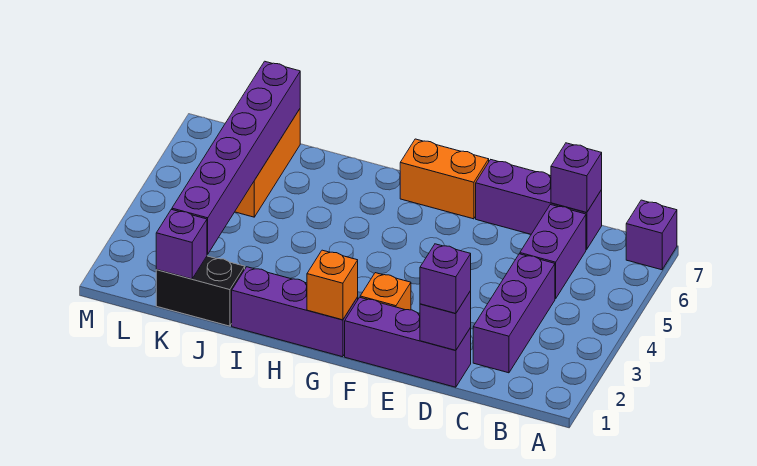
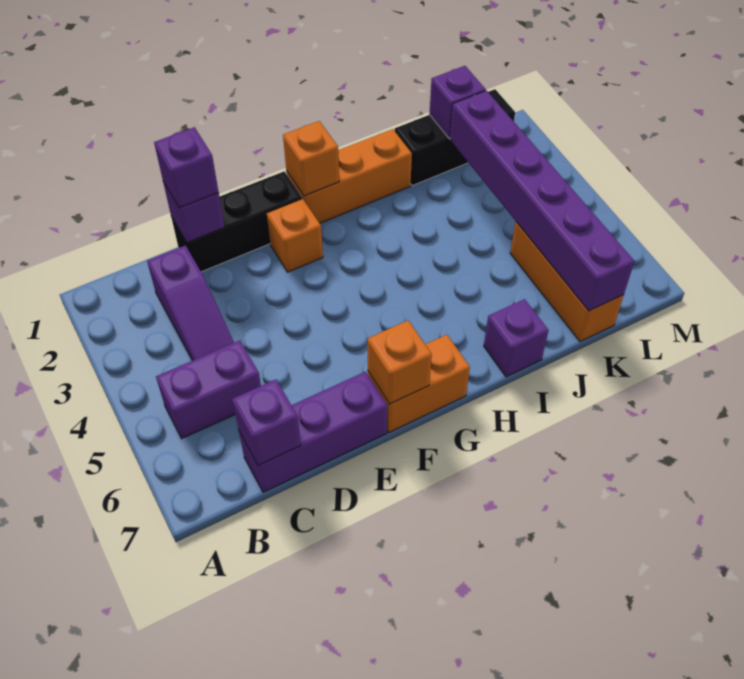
purple 1x1 brick [626,200,677,270] -> purple 1x1 brick moved to [484,299,549,377]
purple 1x3 brick [473,254,555,373] -> purple 1x3 slope [147,245,234,361]
purple 1x2 brick [520,205,586,299] -> purple 1x2 brick turned to [156,340,261,439]
purple 1x3 brick [345,297,471,387] -> black 1x3 brick [171,171,302,272]
none -> orange 1x1 brick [367,321,432,404]
purple 1x3 brick [232,267,358,357] -> orange 1x3 brick [286,129,412,223]
black 1x2 brick [156,256,245,326] -> black 1x3 brick [395,89,515,186]

